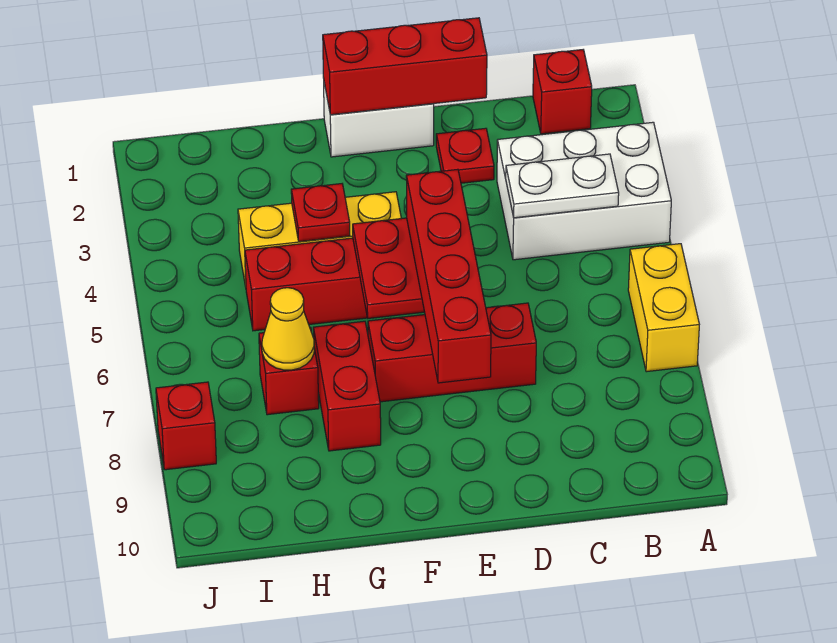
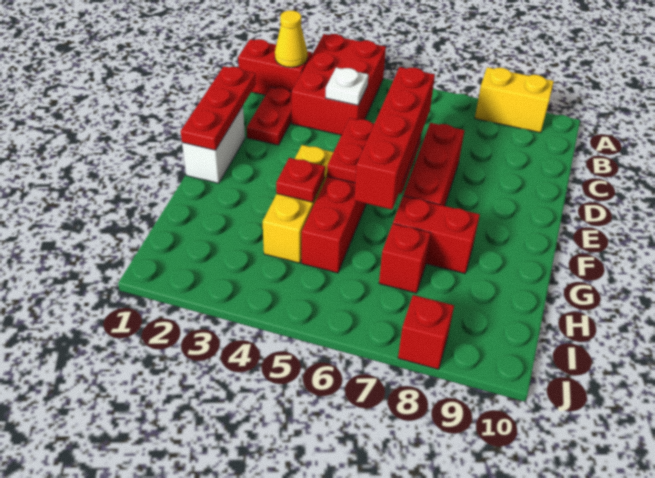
white 2x3 brick [497,122,671,260] -> red 2x3 brick [292,34,386,135]
yellow 1x2 brick [628,244,699,372] -> yellow 1x2 brick moved to [475,67,554,133]
red 1x1 brick [533,50,592,134] -> red 1x2 brick [238,39,312,95]
white 1x2 plate [506,154,619,218] -> white 1x1 plate [326,67,368,105]
red 1x3 brick [323,18,487,115] -> red 1x3 plate [181,66,256,150]
red 1x1 plate [436,128,494,183] -> red 1x2 plate [247,87,292,145]
red 1x4 brick [406,169,491,383] -> red 1x4 brick turned to [354,67,435,210]
yellow 1x1 cone [262,288,314,370] -> yellow 1x1 cone moved to [275,10,308,67]

